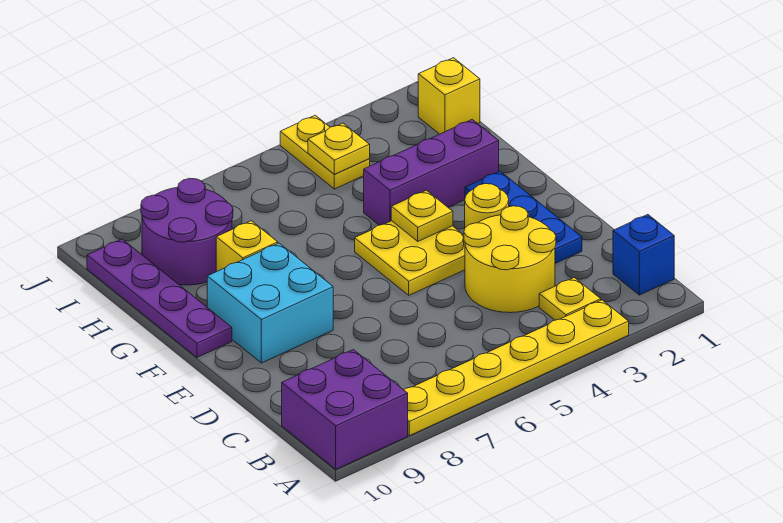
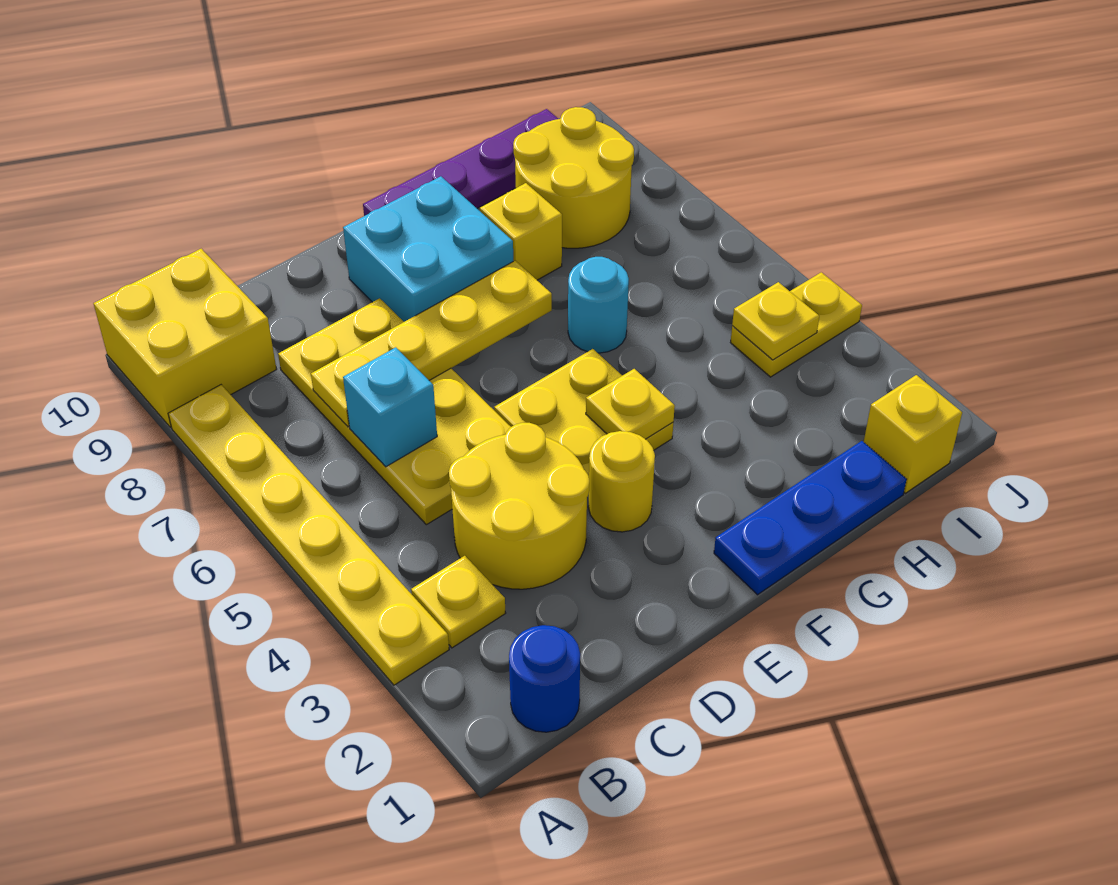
purple 2x2 brick [282,350,408,469] -> yellow 2x2 brick [93,249,277,428]
blue 1x1 brick [613,215,674,295] -> blue 1x1 round brick [509,625,580,732]
none -> yellow 2x4 plate [278,298,511,525]
none -> cyan 1x1 brick [343,347,437,467]
none -> yellow 1x4 plate [311,261,552,427]
blue 1x3 plate [465,171,582,263] -> blue 1x3 plate moved to [714,441,907,595]
purple 1x3 brick [364,120,499,225] -> none
none -> cyan 1x1 round brick [568,257,629,353]
purple 2x2 round brick [141,179,233,285] -> yellow 2x2 round brick [513,107,634,248]

